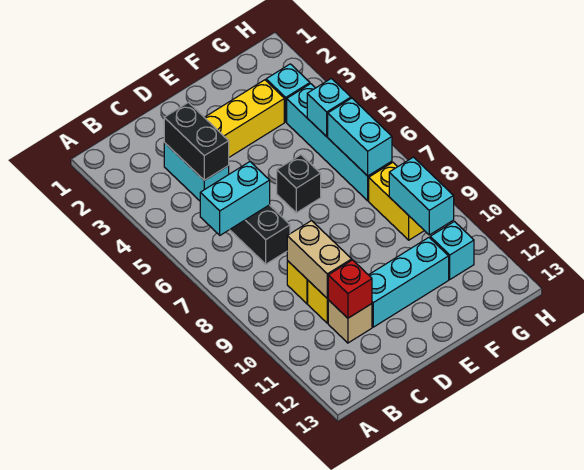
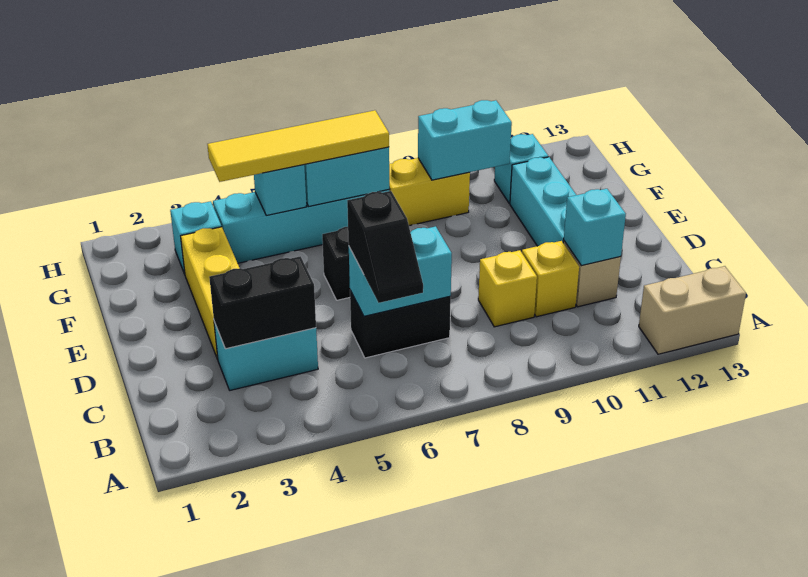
cyan 1x2 brick [200,162,270,235] -> cyan 1x2 brick turned to [349,226,452,316]
none -> black 1x2 slope [347,191,423,303]
tan 1x2 brick [287,221,352,299] -> tan 1x2 brick moved to [639,266,746,354]
red 1x1 brick [328,260,372,318] -> cyan 1x1 brick [564,189,626,266]
none -> yellow 1x4 tile [207,110,389,182]

